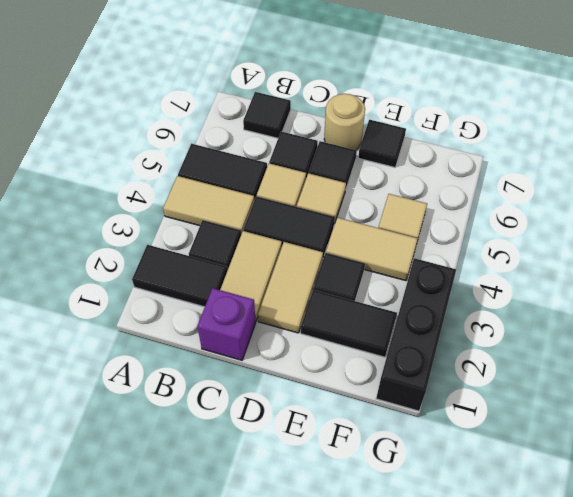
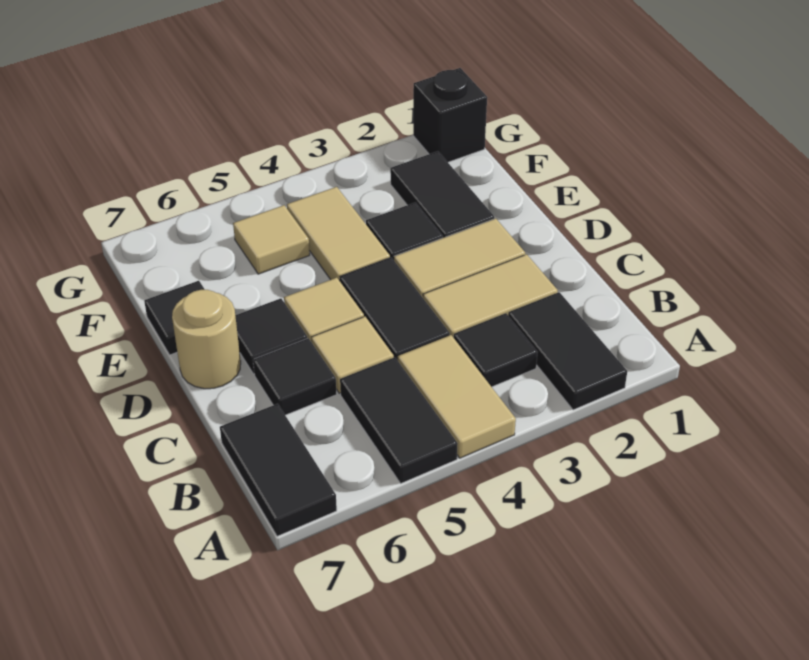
black 1x1 tile [243,92,291,138] -> black 1x2 tile [220,404,337,536]
purple 1x1 brick [197,288,256,360] -> none
black 1x3 brick [376,258,456,411] -> black 1x1 brick [413,68,487,162]

